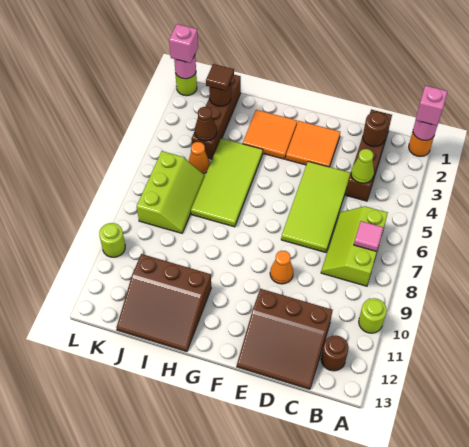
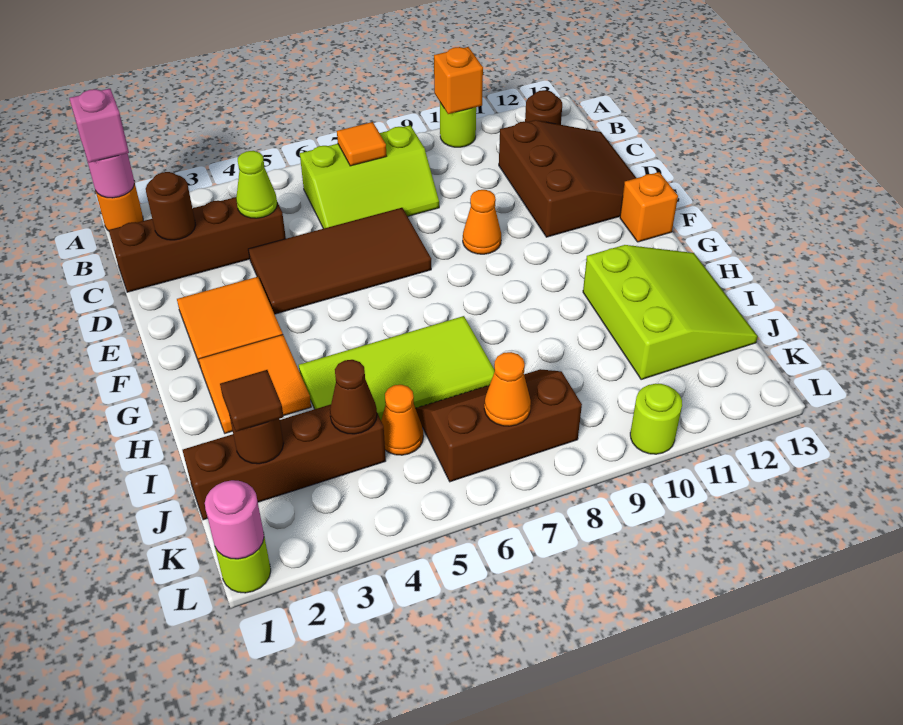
none -> orange 1x1 brick [434,47,483,114]
pink 1x1 tile [354,221,384,251] -> orange 1x1 tile [337,122,386,166]
lime 2x4 tile [281,161,351,252] -> brown 2x4 tile [248,208,431,314]
none -> orange 1x1 brick [620,172,678,242]
brown 3x3 slope [116,254,211,352] -> lime 3x3 slope [583,245,758,380]
lime 2x3 slope [137,151,205,233] -> brown 2x3 slope [416,369,582,482]
none -> orange 1x1 cone [484,352,531,426]
pink 1x1 brick [169,24,198,63] -> none

